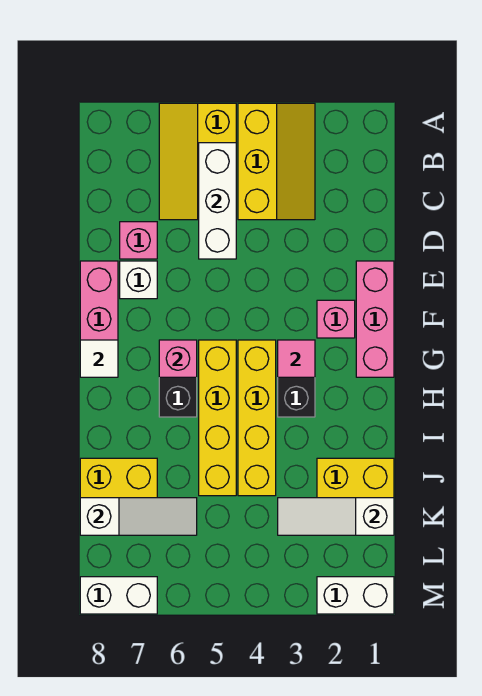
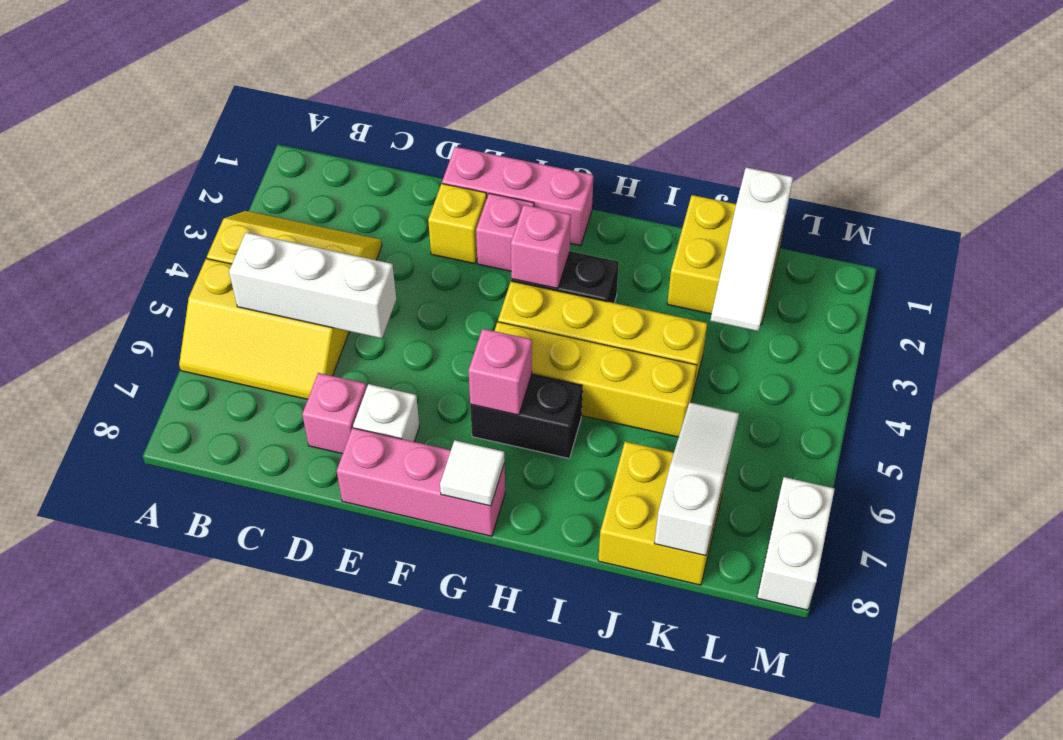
none -> yellow 1x1 brick [428,184,487,264]
pink 1x1 tile [278,340,315,377] -> pink 1x1 brick [511,205,571,289]
white 1x2 brick [317,577,394,614] -> none

